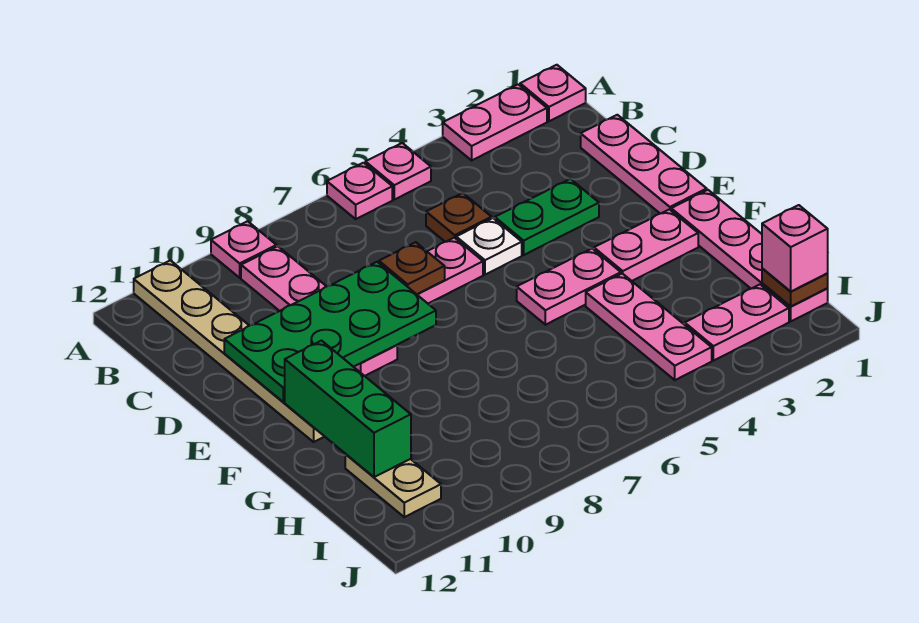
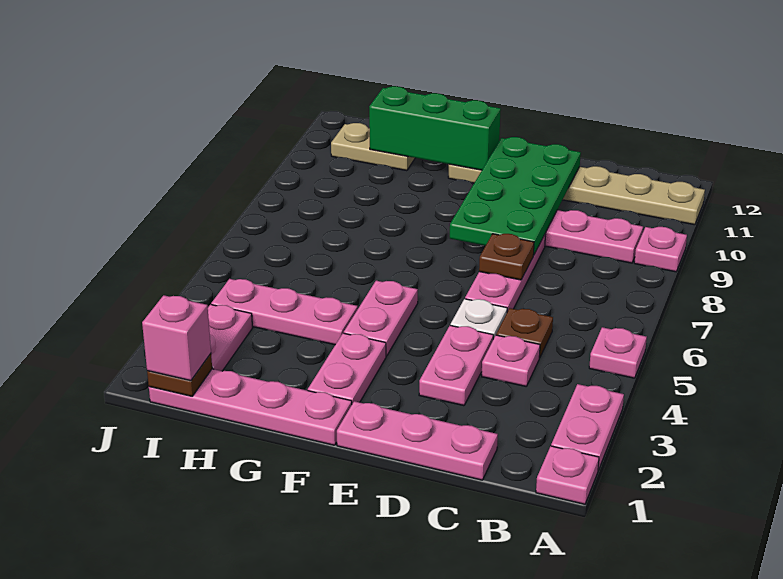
pink 1x1 plate [327,163,392,219] -> pink 1x1 plate moved to [482,335,540,386]
green 1x2 plate [495,179,599,255] -> pink 1x2 plate [419,325,493,406]

